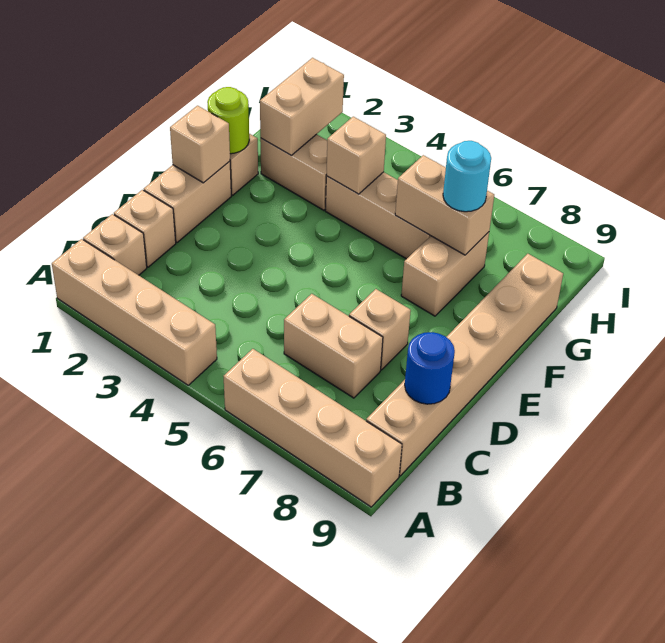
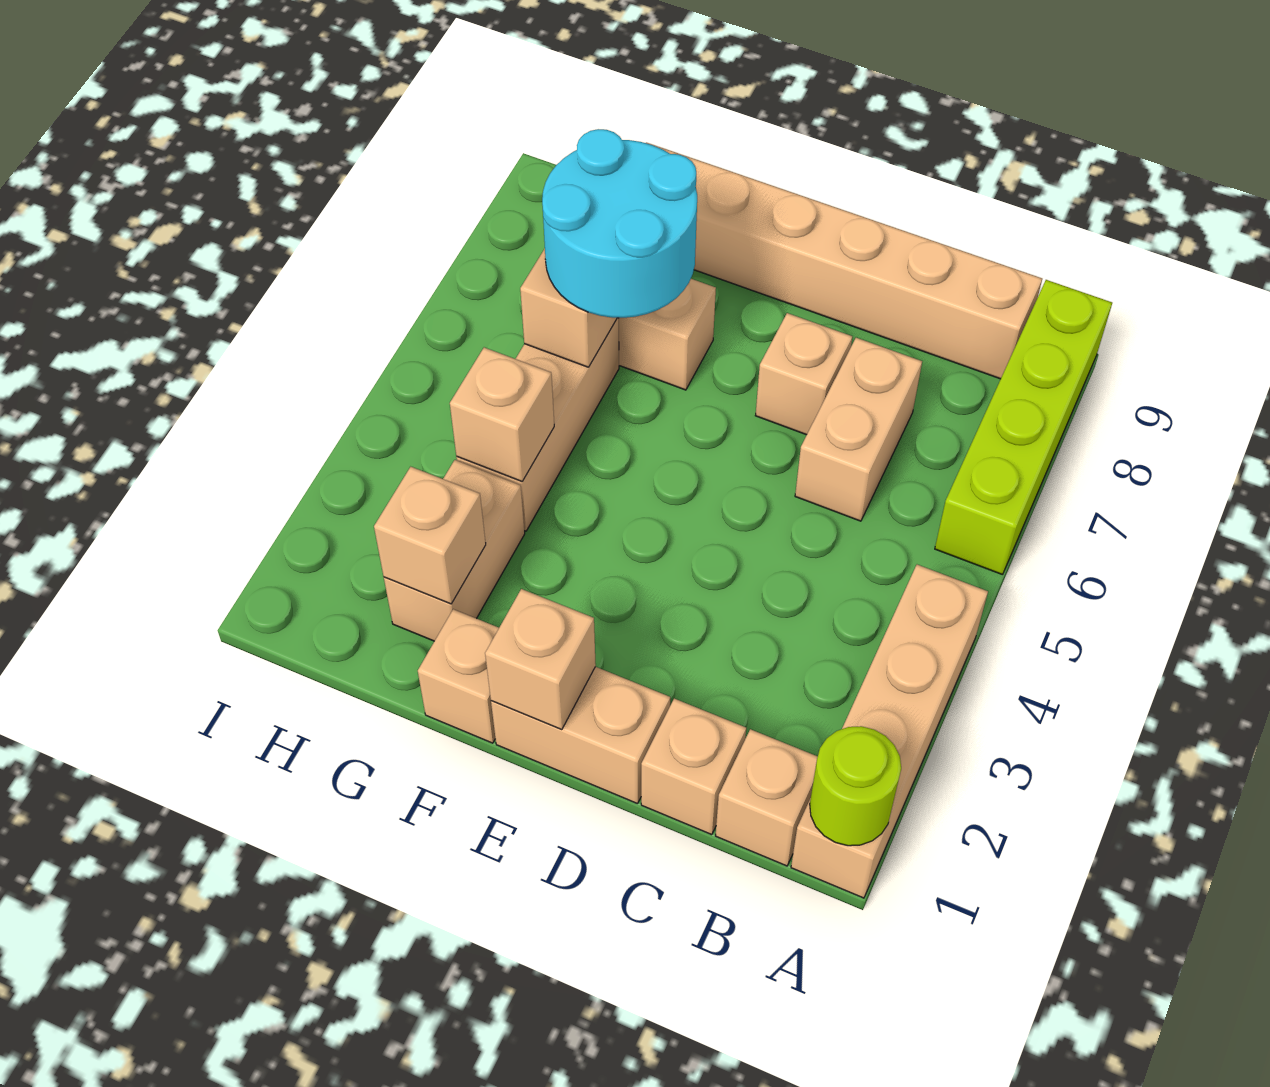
tan 1x4 brick [223,349,402,507] -> lime 1x4 brick [935,280,1112,575]
blue 1x1 round brick [405,332,455,404] -> none
lime 1x1 round brick [207,87,249,154] -> lime 1x1 round brick moved to [810,726,901,846]
tan 1x2 brick [260,58,344,155] -> tan 1x1 brick [374,467,486,604]
cyan 1x1 round brick [443,141,491,212] -> cyan 2x2 round brick [542,129,697,318]

